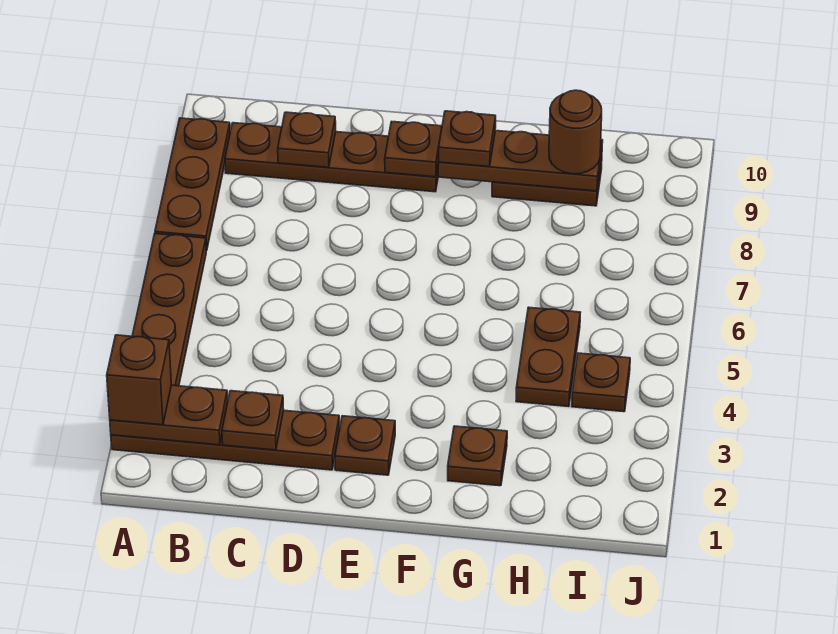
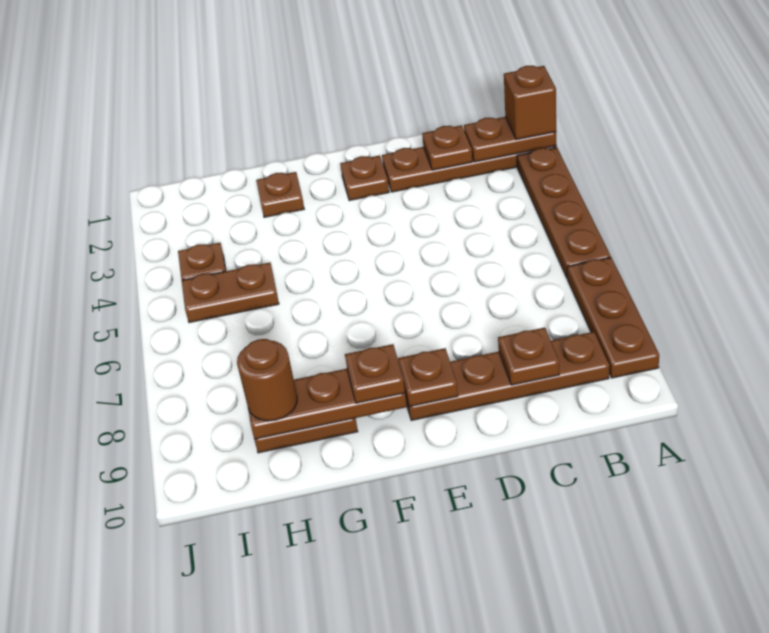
brown 1x2 plate [516,307,580,407] -> brown 1x2 plate turned to [182,263,279,323]

